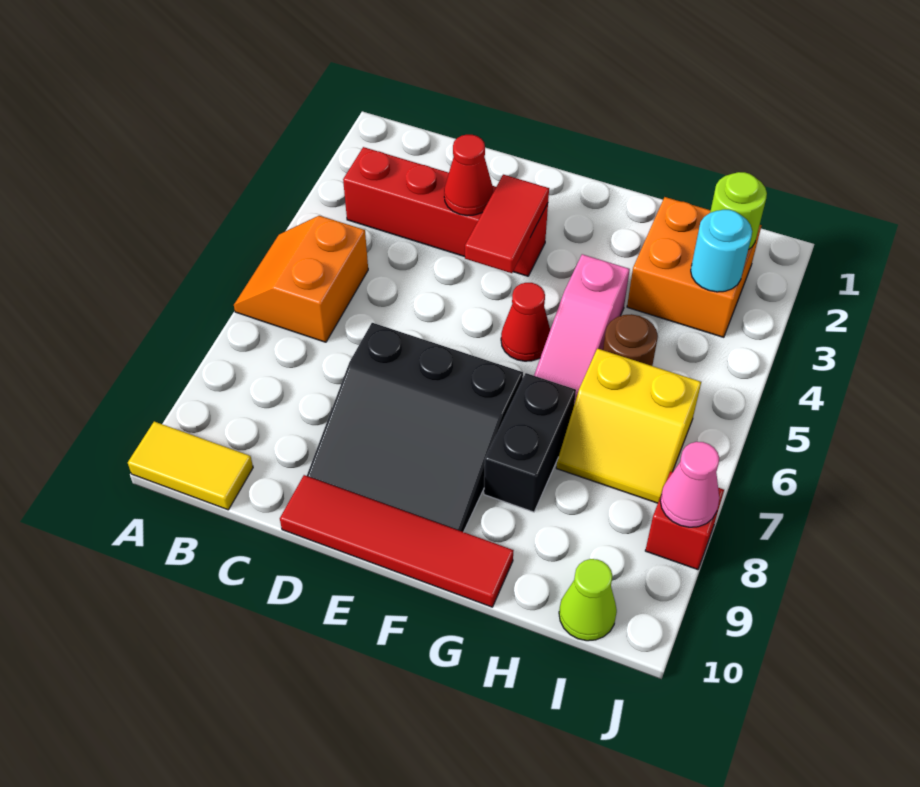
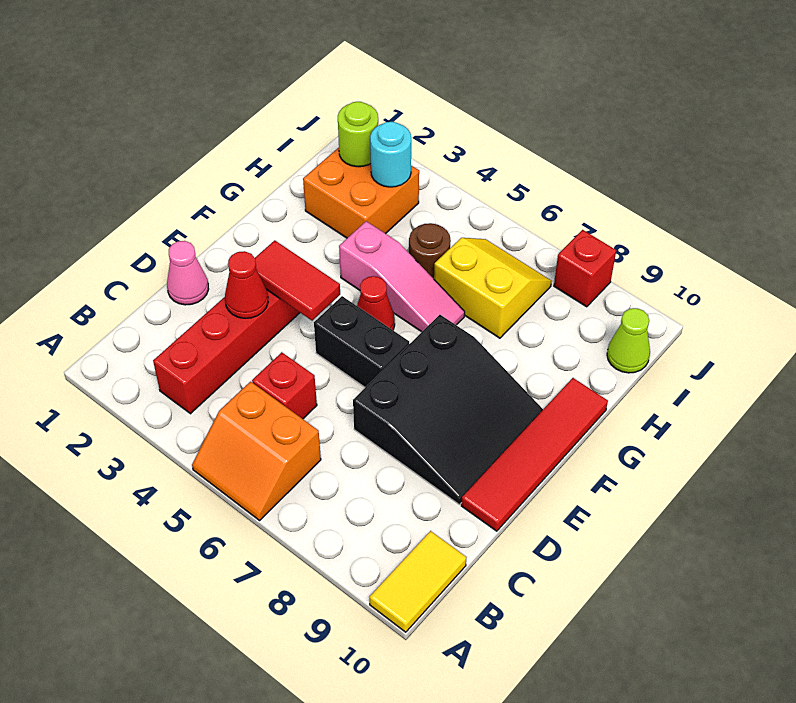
none -> red 1x1 brick [252,352,317,419]
black 1x2 brick [484,373,576,512] -> black 1x2 brick moved to [314,296,409,387]
yellow 2x2 slope [556,349,701,503] -> yellow 2x2 slope turned to [434,238,552,338]
pink 1x1 cone [660,442,719,527] -> pink 1x1 cone moved to [167,241,209,305]

